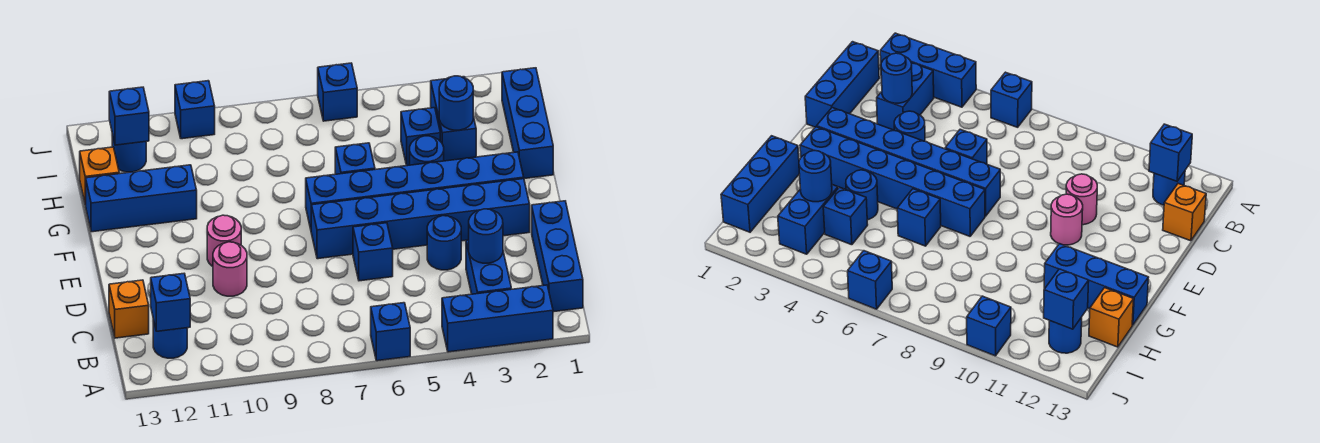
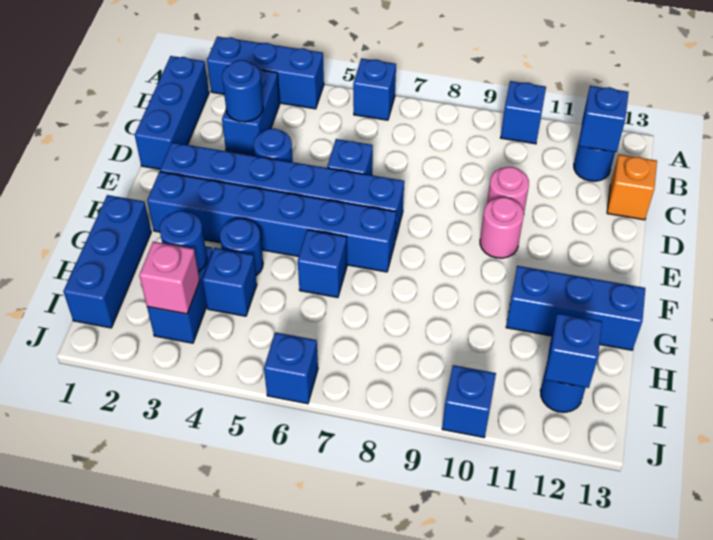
none -> blue 1x1 brick [501,81,546,144]
orange 1x1 brick [80,147,119,205] -> none
none -> pink 1x1 brick [139,242,200,314]

